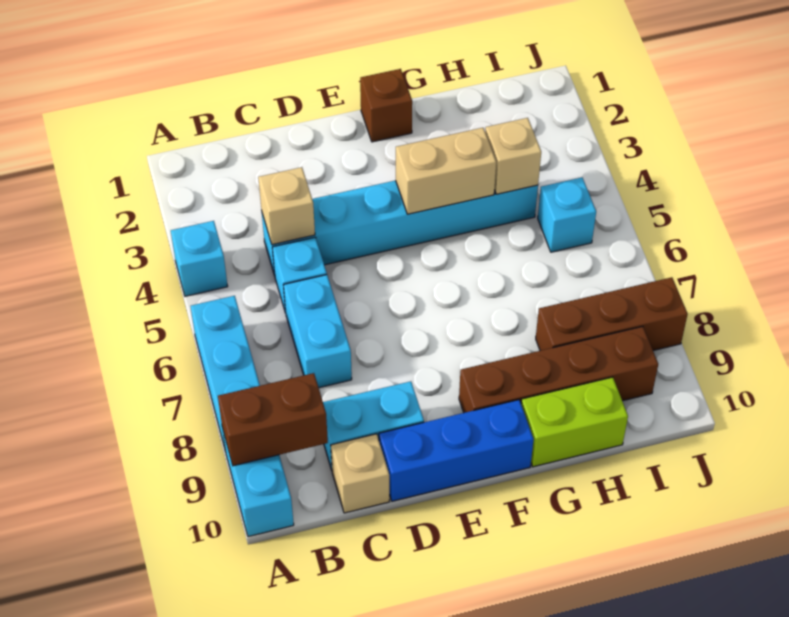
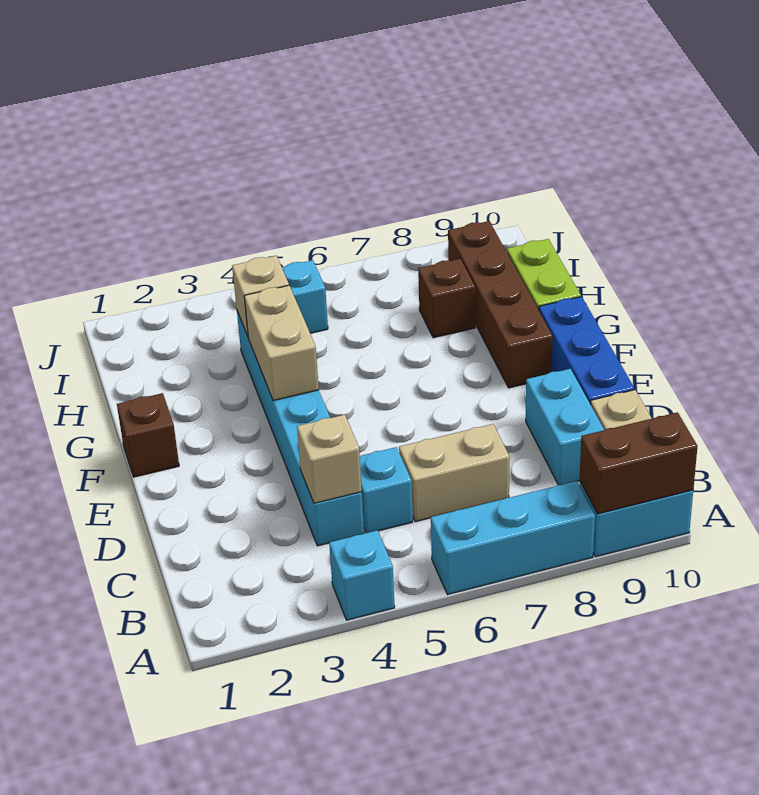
brown 1x2 brick [218,373,328,466] -> brown 1x2 brick turned to [579,412,698,514]
cyan 1x2 brick [284,275,352,388] -> tan 1x2 brick [399,424,510,522]
brown 1x3 brick [536,277,688,351] -> brown 1x1 brick [418,259,475,338]

